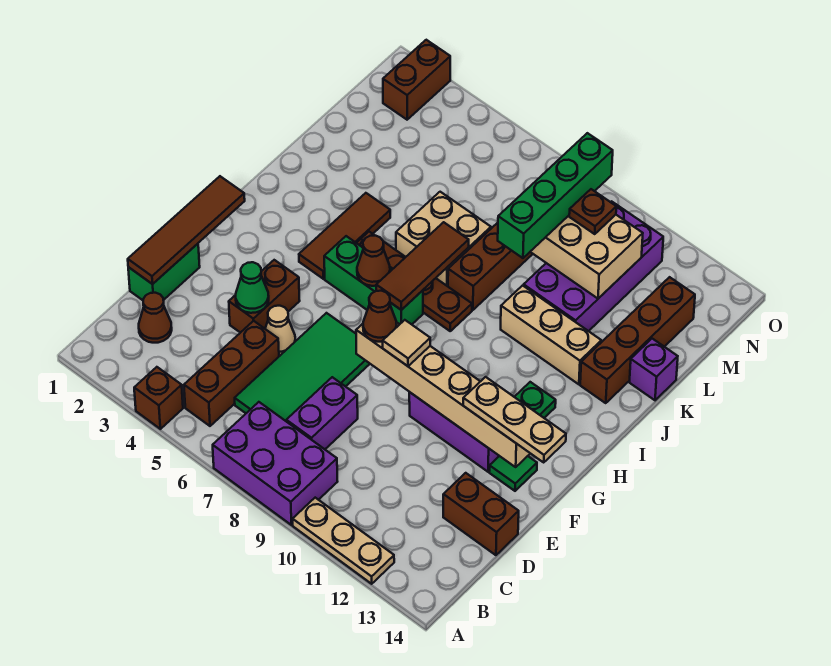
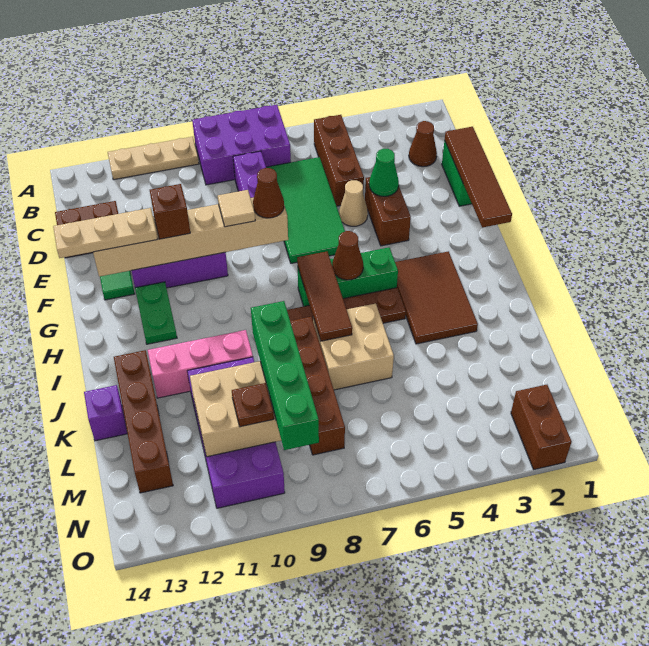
brown 1x1 brick [134,367,183,429] -> brown 1x1 brick moved to [150,184,190,239]
brown 1x3 tile [299,193,390,279] -> brown 2x3 tile [395,251,478,344]
tan 1x3 brick [501,286,601,384] -> pink 1x3 brick [148,330,253,398]

